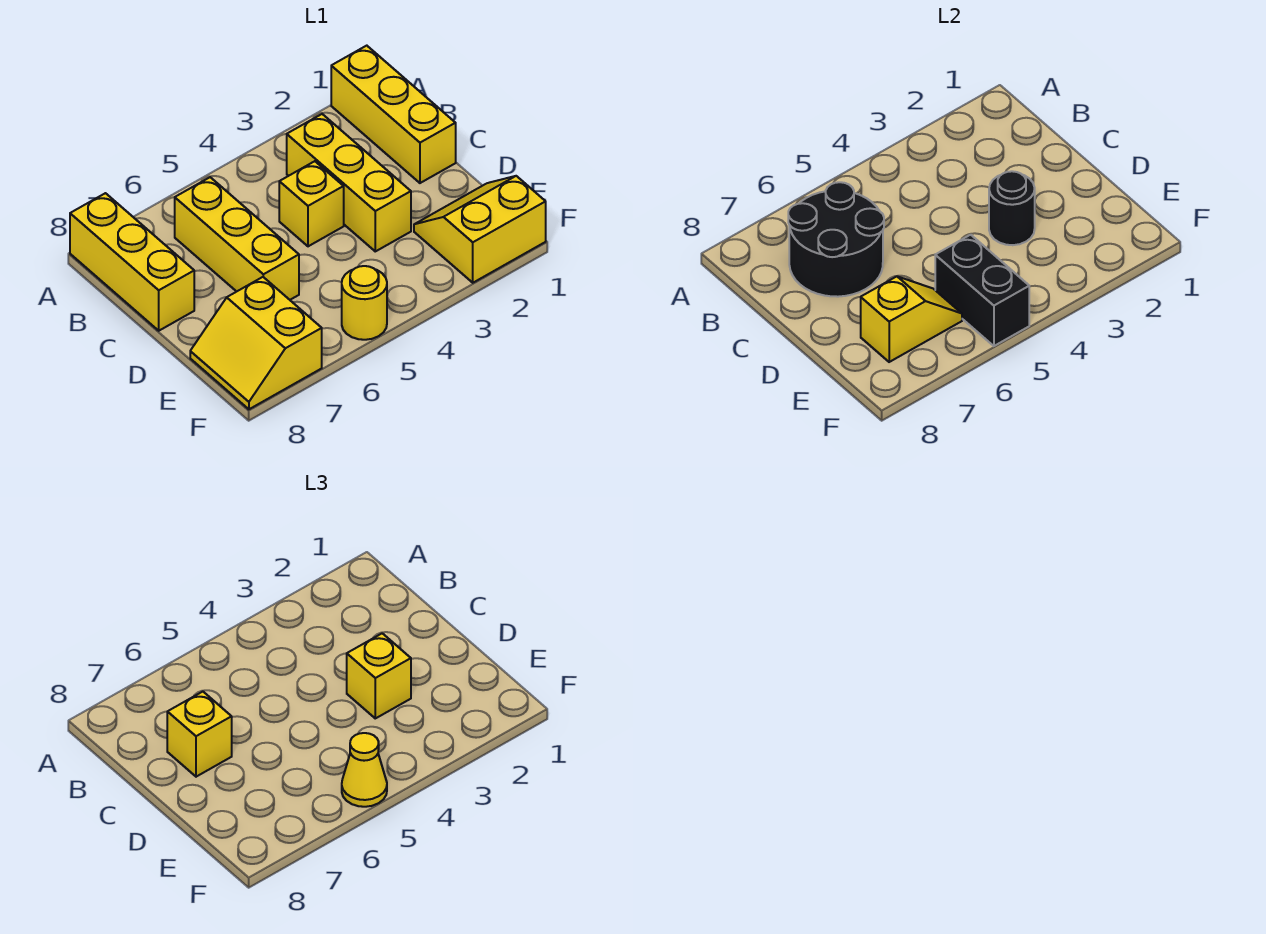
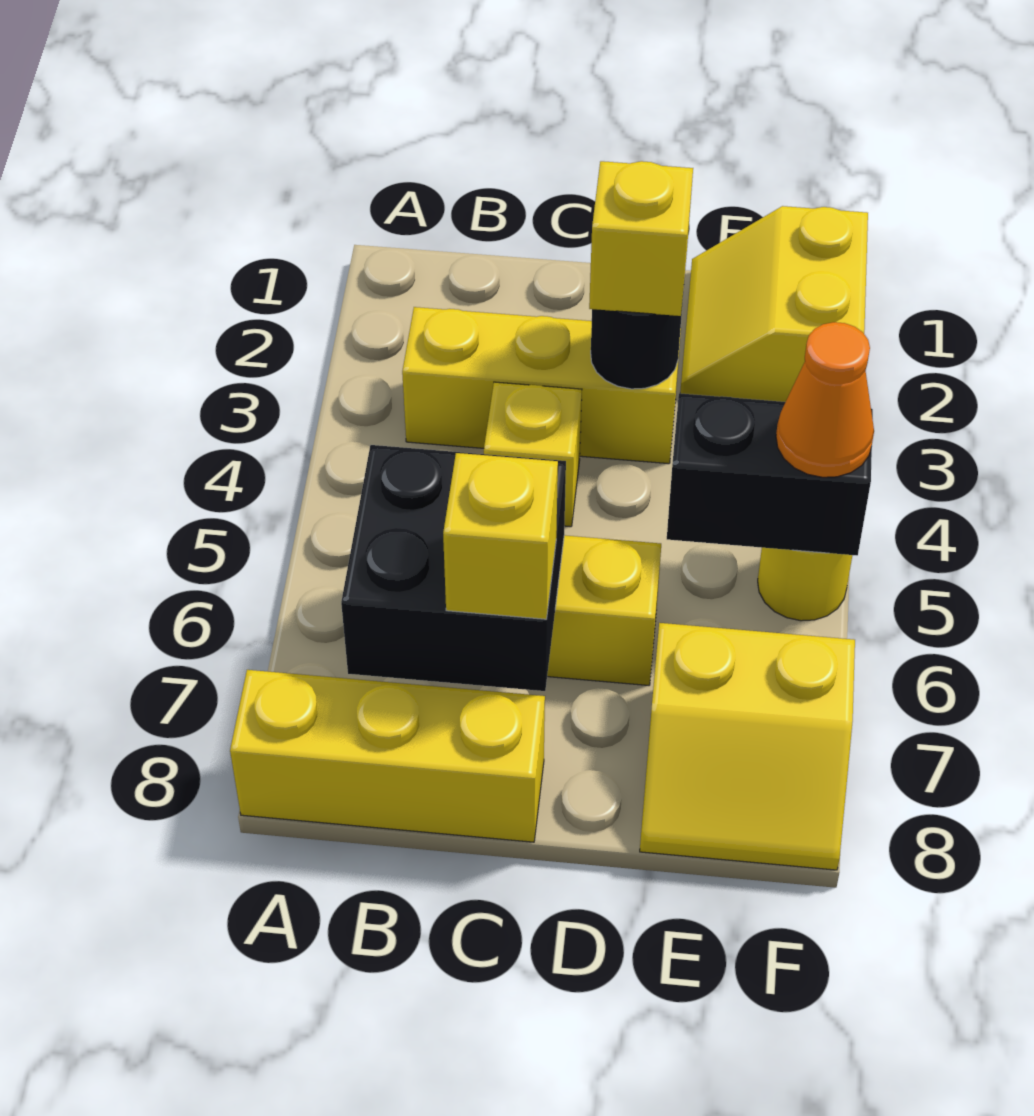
yellow 1x3 brick [331,46,456,183] -> none
black 2x2 round brick [788,182,884,297] -> black 2x2 brick [341,445,566,691]
yellow 1x2 slope [861,277,962,362] -> none
yellow 1x1 cone [342,733,387,807] -> orange 1x1 cone [776,322,874,477]

